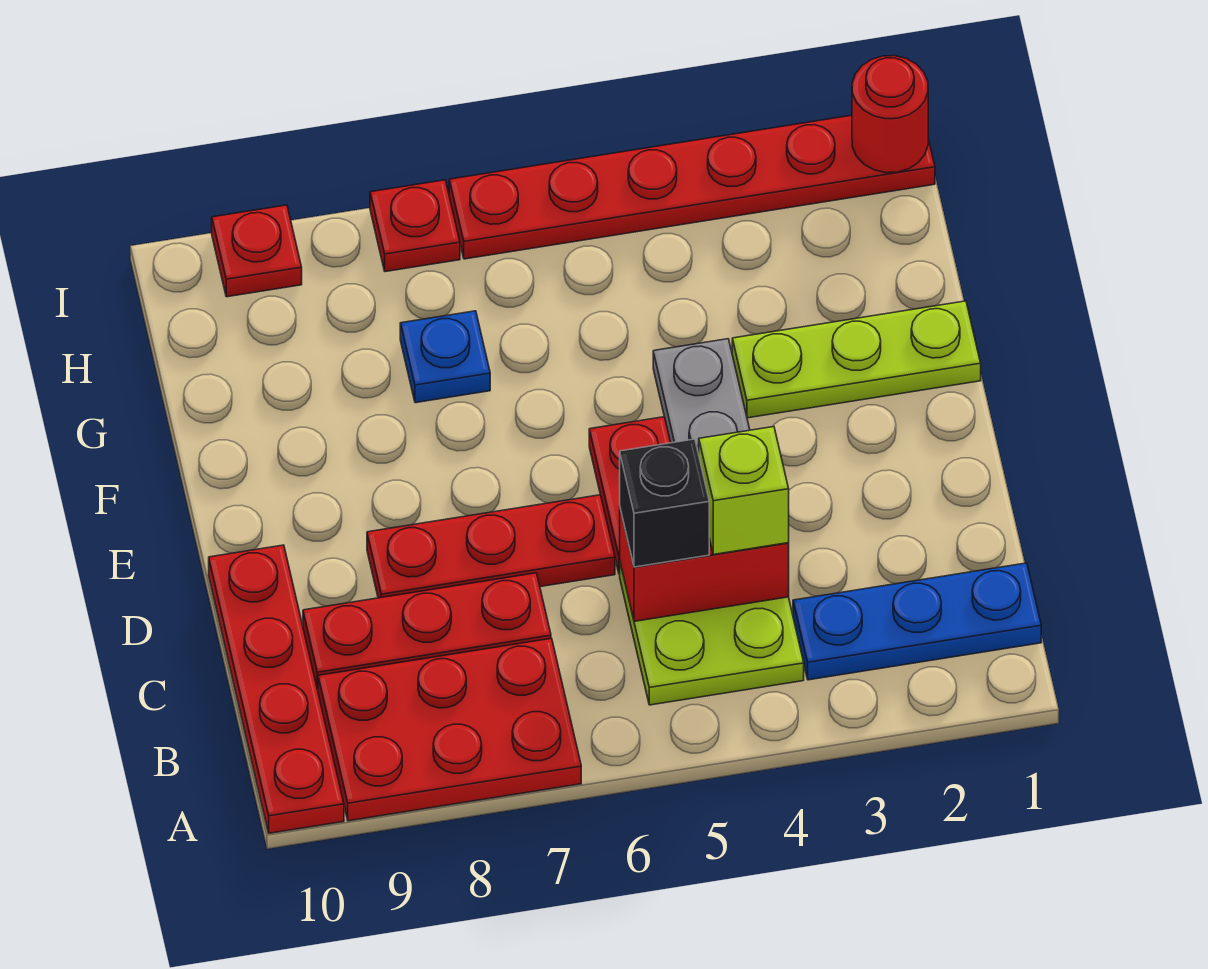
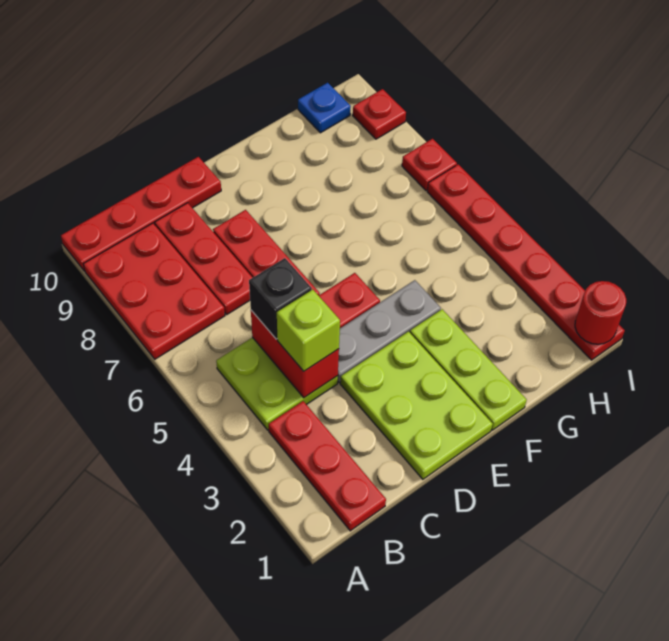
blue 1x3 plate [793,563,1041,680] -> red 1x3 plate [269,401,386,531]
none -> lime 2x3 plate [340,332,493,479]
blue 1x1 plate [400,311,490,403] -> blue 1x1 plate moved to [298,83,351,133]

